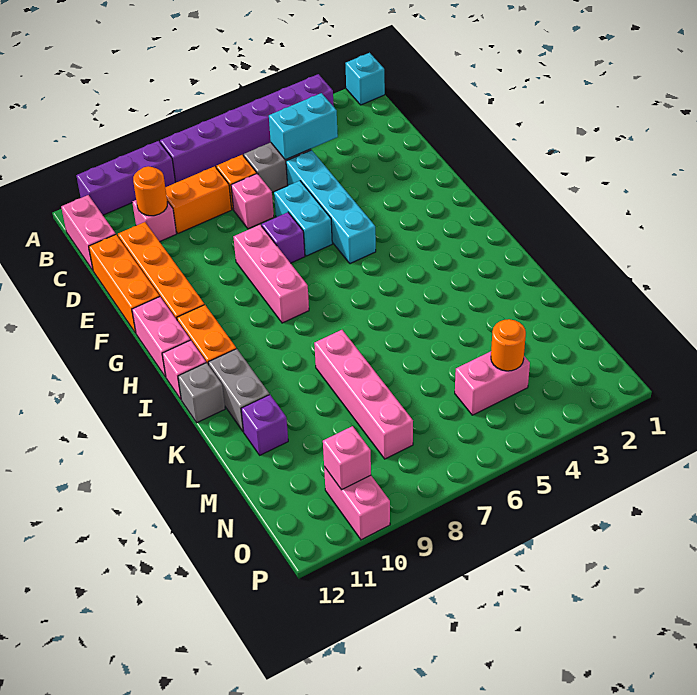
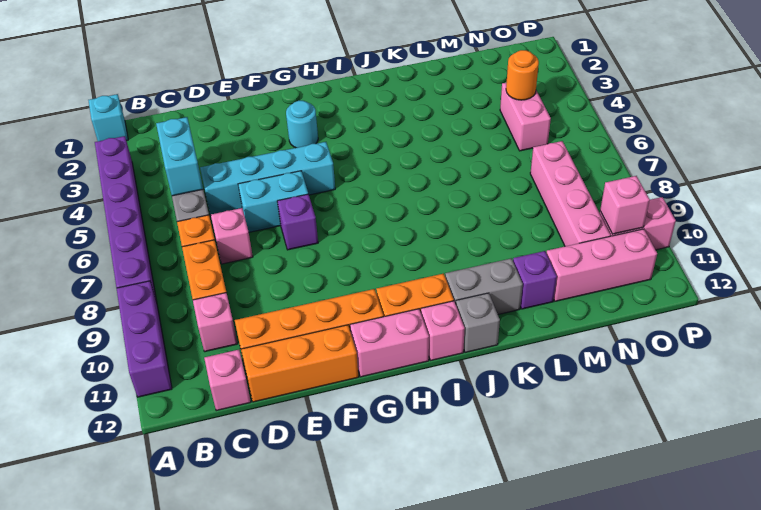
pink 1x2 brick [61,195,116,270] -> pink 1x1 brick [204,350,251,411]
orange 1x1 round brick [133,166,167,216] -> none
pink 1x3 brick [233,225,309,323] -> pink 1x3 brick moved to [546,229,657,301]
none -> cyan 1x1 round brick [286,101,318,148]
pink 1x4 brick [314,330,413,459] -> pink 1x4 brick turned to [530,141,611,246]

